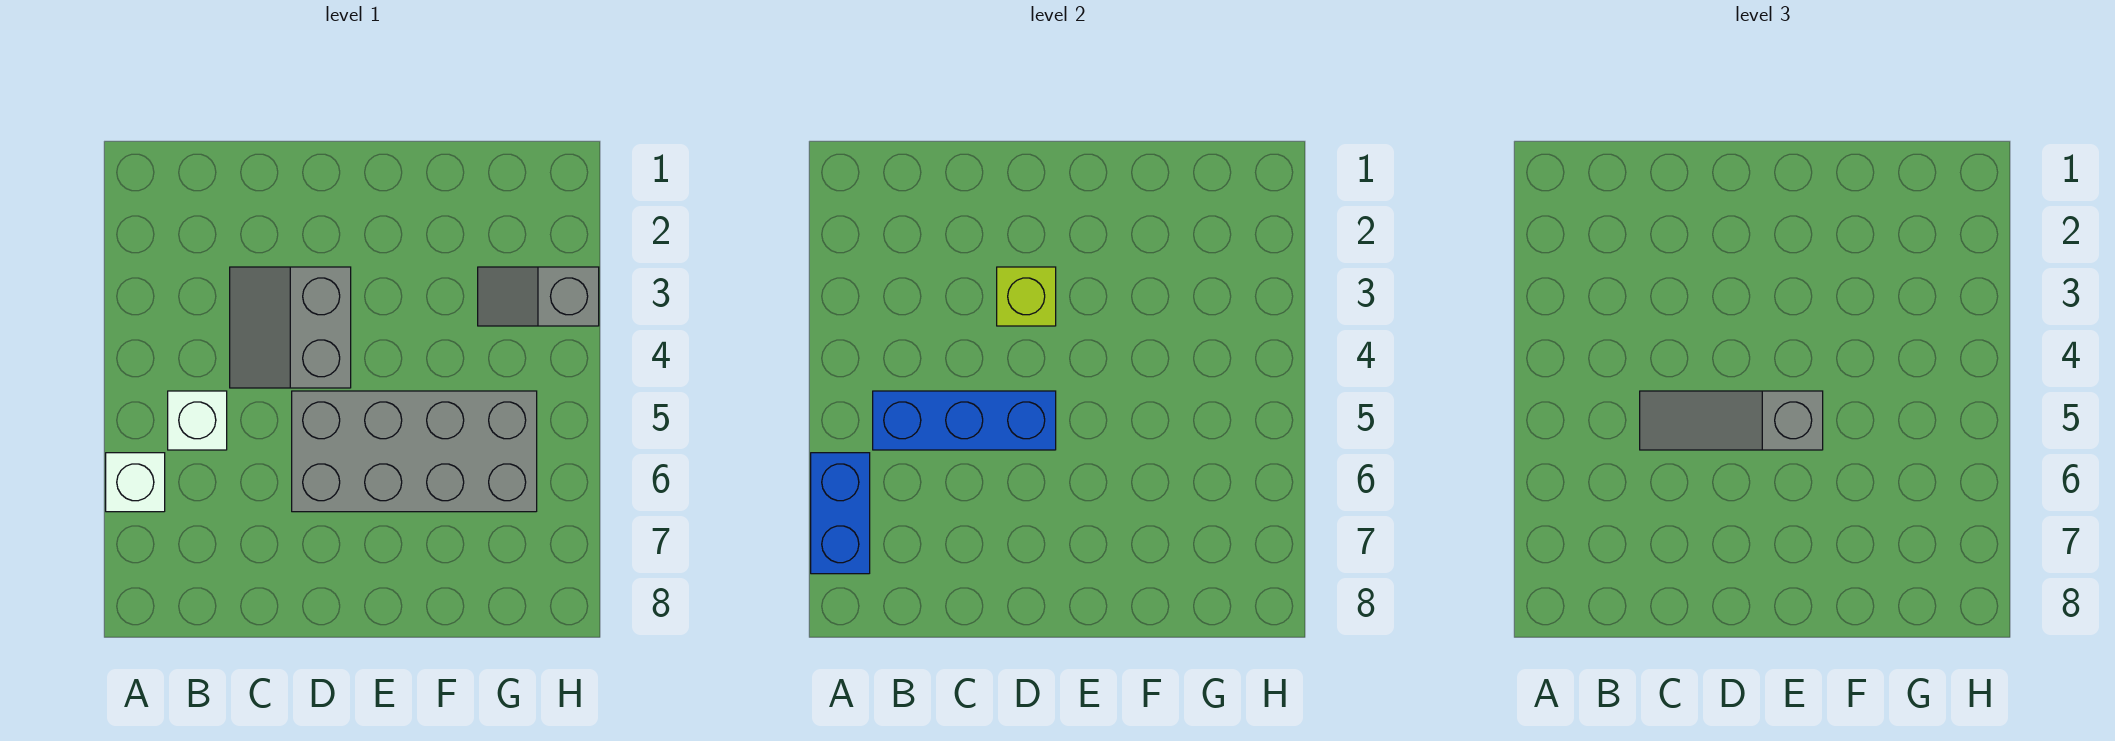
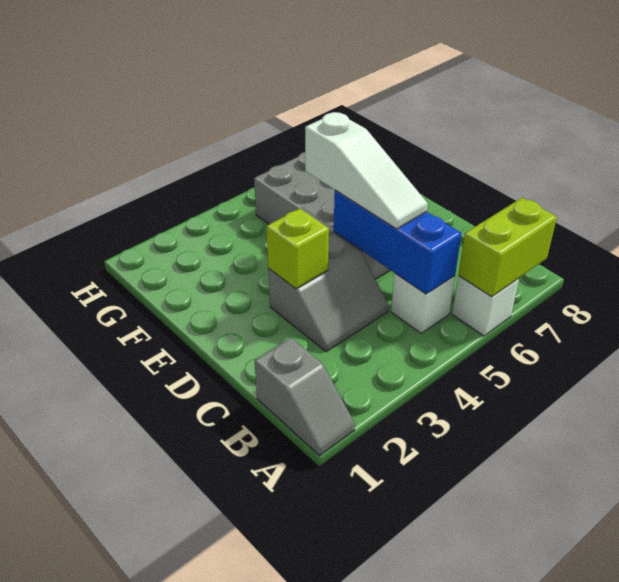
blue 1x2 brick [811,453,870,574] -> lime 1x2 brick [458,198,557,297]
grey 1x3 slope [1640,391,1823,450] -> white 1x3 slope [305,112,428,229]
grey 1x2 slope [478,267,599,326] -> grey 1x2 slope moved to [255,338,355,456]

